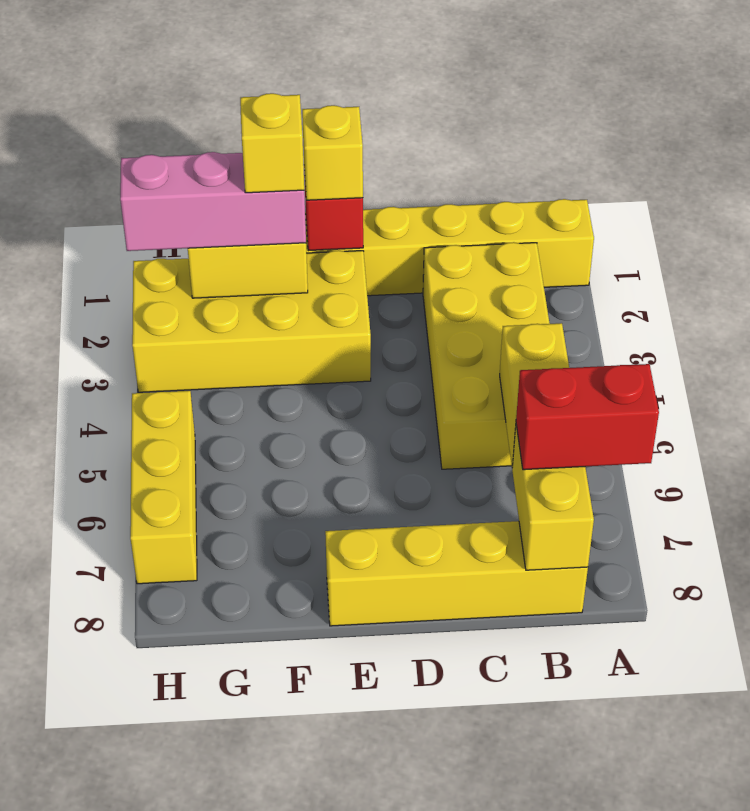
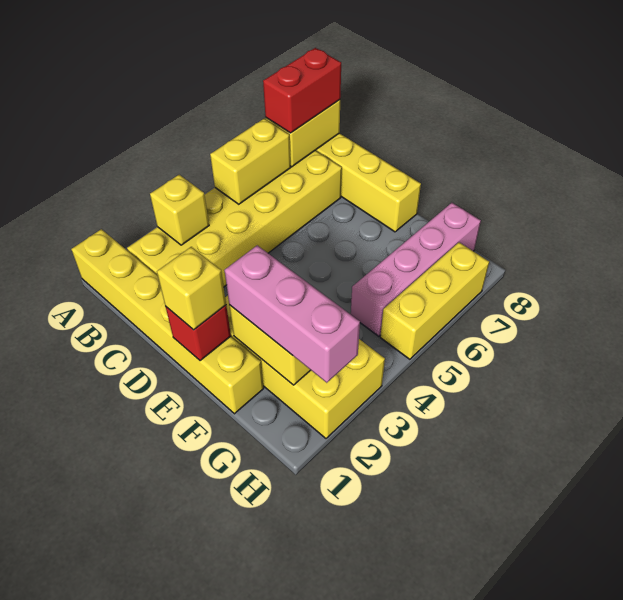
red 1x2 brick [516,364,659,470] -> red 1x2 brick turned to [263,48,341,133]
yellow 2x4 brick [423,242,550,469] -> yellow 2x6 brick [127,150,342,287]
yellow 1x1 brick [240,93,304,193] -> yellow 1x1 brick moved to [150,175,209,245]
none -> pink 1x4 brick [351,203,481,336]

